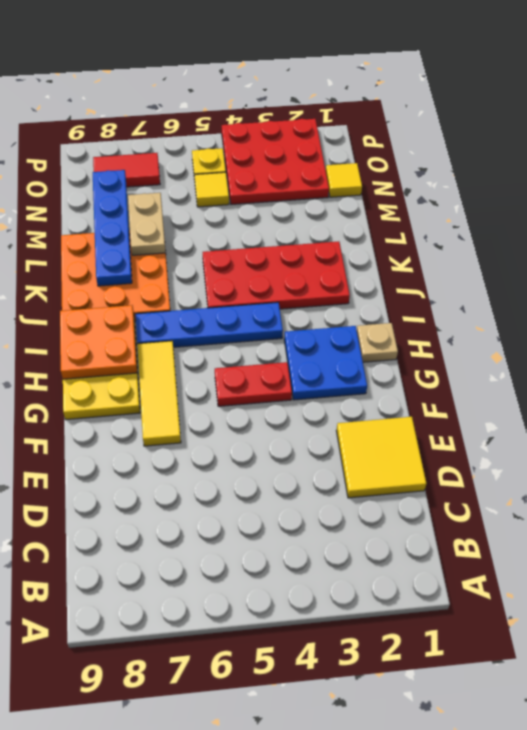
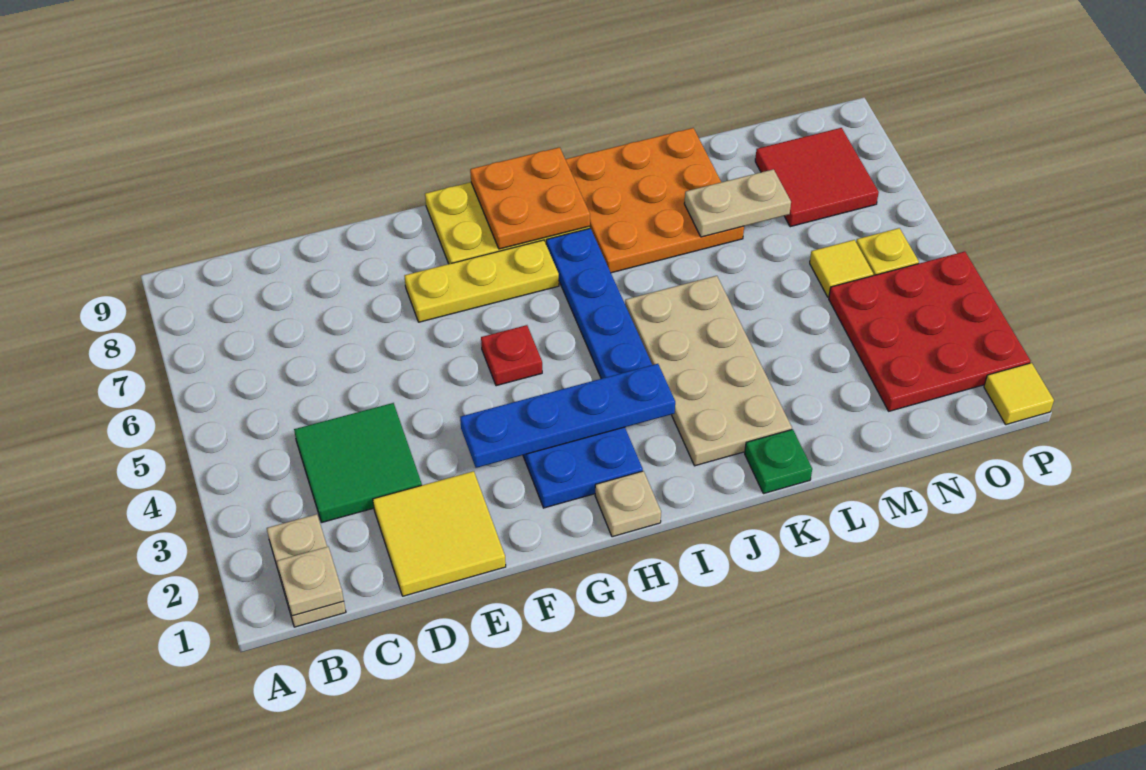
none -> tan 1x2 plate [267,514,346,627]
none -> tan 1x1 plate [277,547,344,616]
none -> green 2x2 tile [294,403,422,523]
yellow 1x3 tile [137,341,181,446] -> yellow 1x3 plate [404,240,559,322]
red 1x2 plate [215,362,292,406] -> red 1x1 plate [481,325,542,386]
red 2x4 plate [203,241,350,309] -> tan 2x4 plate [625,276,792,466]
none -> green 1x1 plate [745,429,812,494]
blue 1x4 plate [93,170,132,286] -> blue 1x4 plate moved to [460,364,675,468]
yellow 1x1 tile [326,163,362,197] -> yellow 1x1 tile moved to [984,363,1054,425]
red 1x2 tile [93,153,160,187] -> red 2x2 tile [755,128,879,227]

